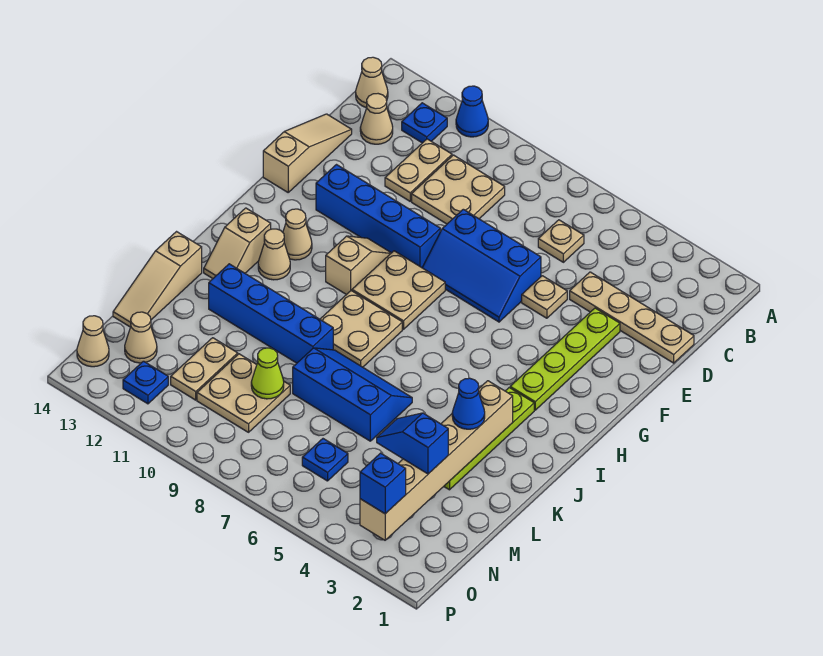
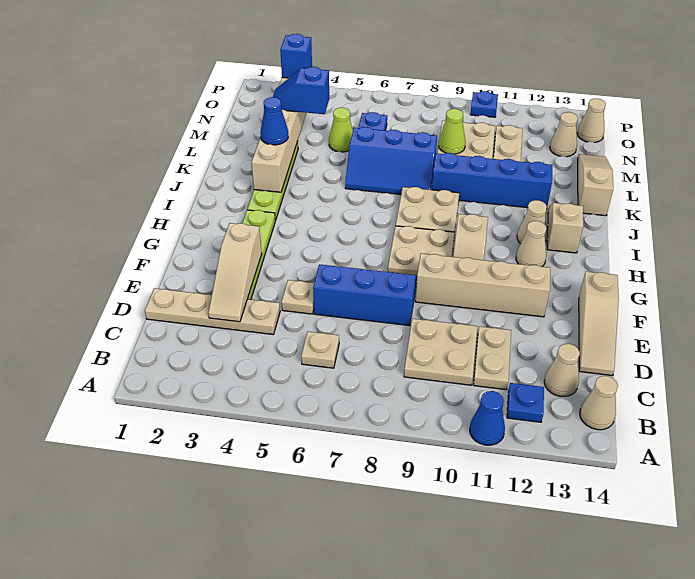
none -> tan 1x3 slope [208,223,262,322]
blue 1x4 brick [316,165,440,268] -> tan 1x4 brick [415,253,550,317]
blue 1x2 slope [377,413,448,474] -> blue 1x2 slope turned to [273,67,329,114]
none -> lime 1x1 cone [329,108,353,152]
blue 1x1 plate [123,361,168,404] -> blue 1x1 plate moved to [470,91,498,117]

